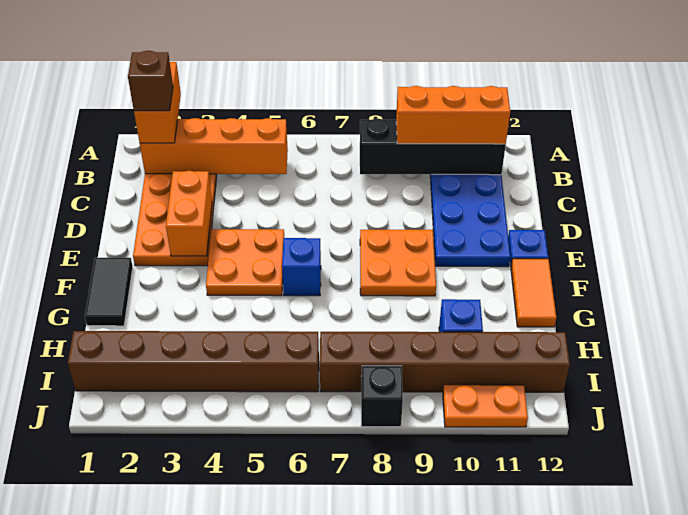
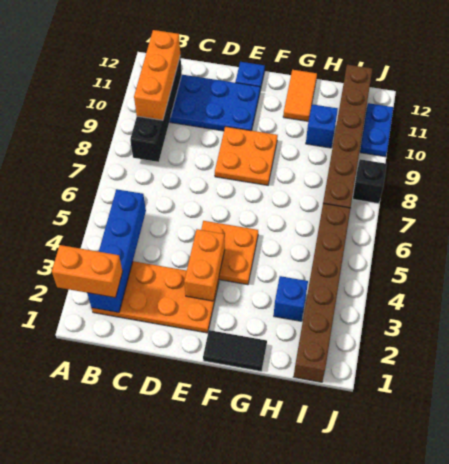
orange 1x4 brick [140,118,288,174] -> blue 1x4 brick [87,189,146,313]
brown 1x1 brick [128,51,173,111] -> none
orange 1x2 brick [166,171,212,256] -> orange 1x2 brick turned to [184,229,225,301]
blue 1x1 brick [282,238,321,296] -> blue 1x1 brick moved to [274,276,308,321]
orange 1x2 tile [511,259,556,327] -> orange 1x2 tile turned to [283,70,317,122]
orange 1x2 plate [443,385,528,427] -> blue 1x2 plate [360,103,393,157]

